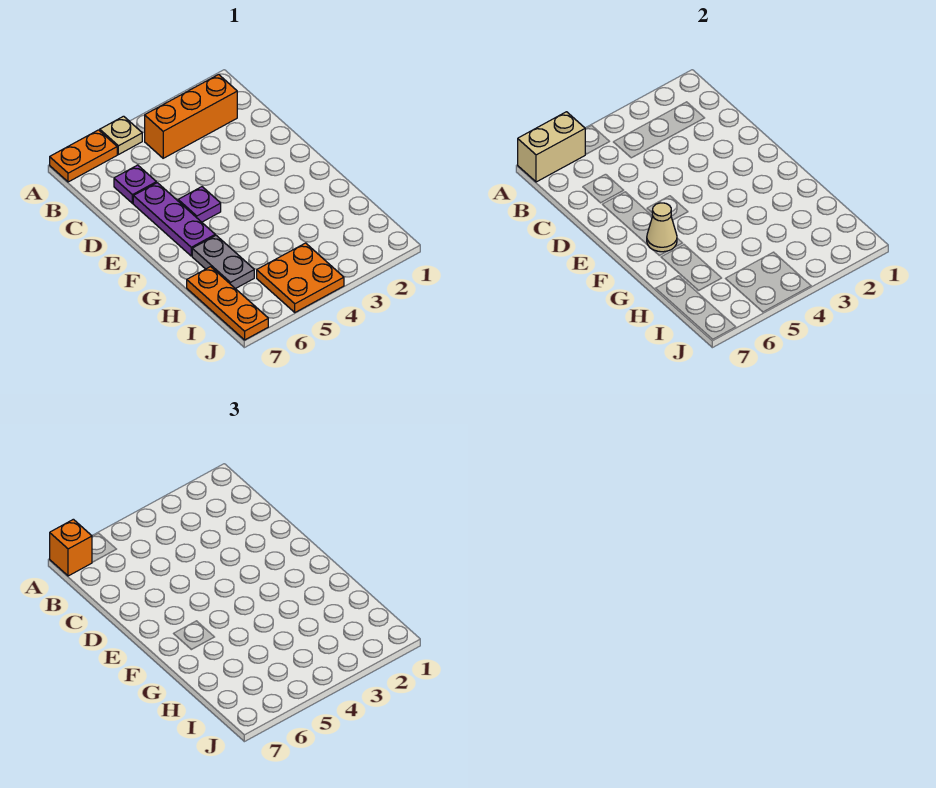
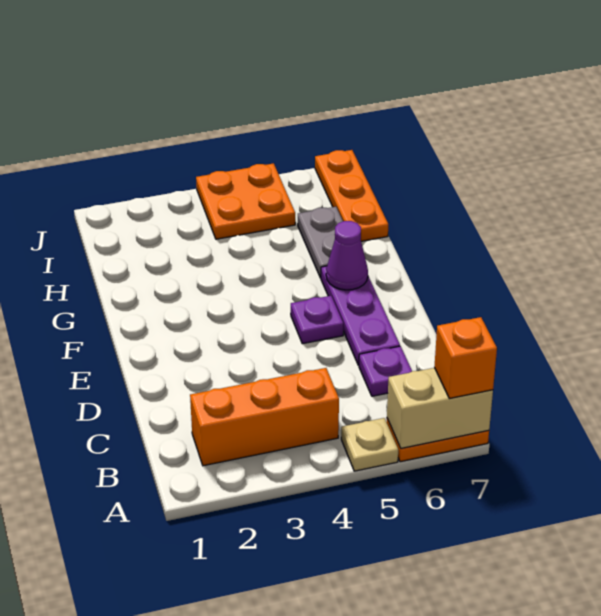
tan 1x1 cone [647,203,677,252] -> purple 1x1 cone [326,221,368,290]

